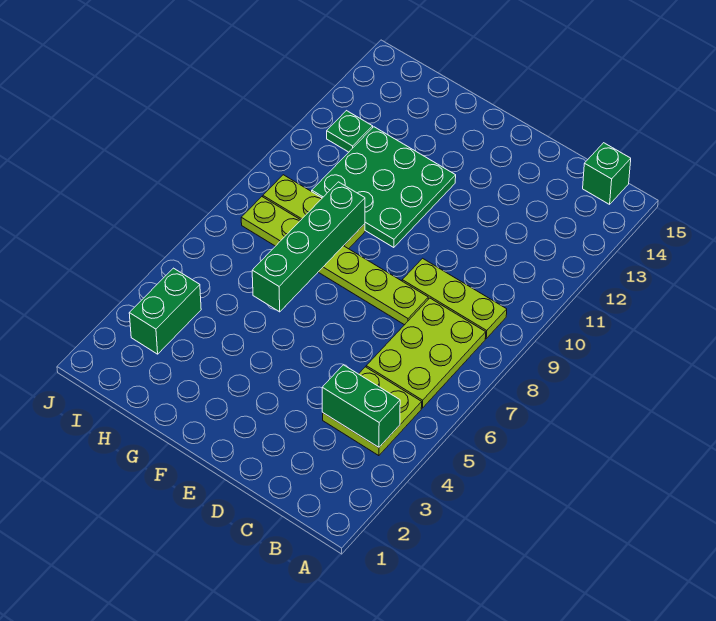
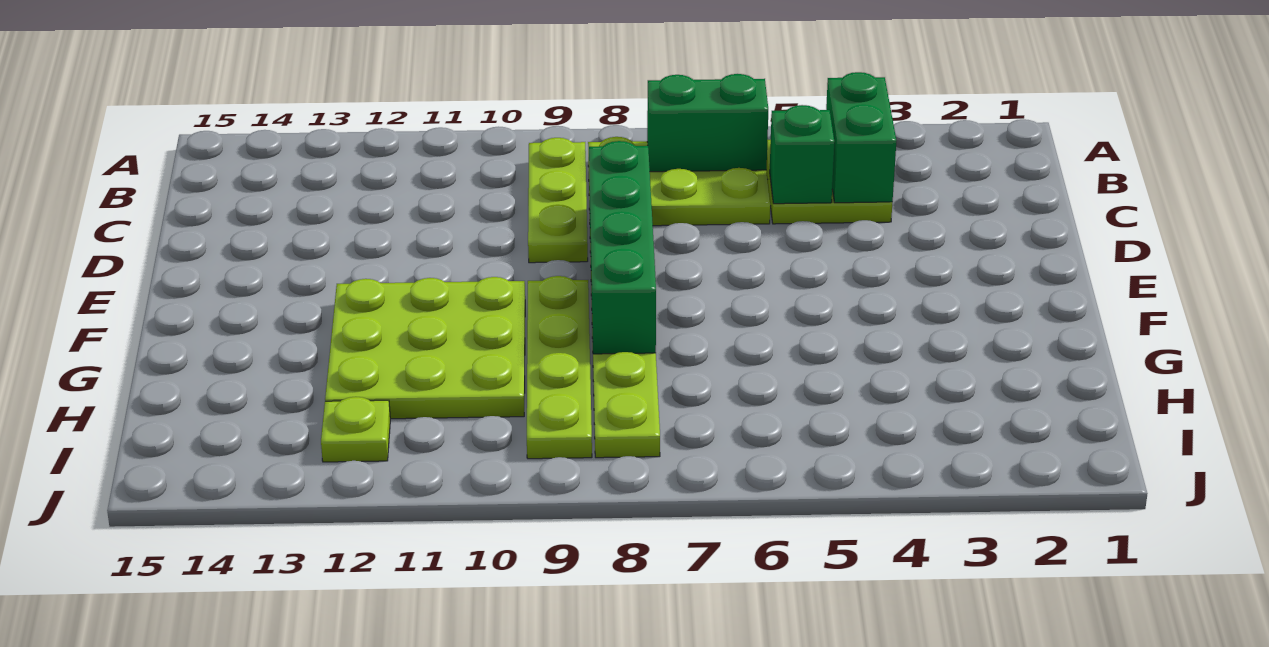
green 1x1 brick [583,143,631,204] -> green 1x1 brick moved to [770,105,834,204]
green 3x3 plate [312,127,456,248] -> lime 3x3 plate [325,277,525,419]
green 1x4 brick [252,182,365,312] -> green 1x4 brick turned to [589,141,656,354]
lime 1x3 plate [263,175,365,249] -> lime 1x4 plate [527,276,592,459]
green 1x2 brick [129,268,201,354] -> green 1x2 brick moved to [647,74,768,172]
green 1x1 plate [327,111,373,152] -> lime 1x1 plate [321,397,390,462]

